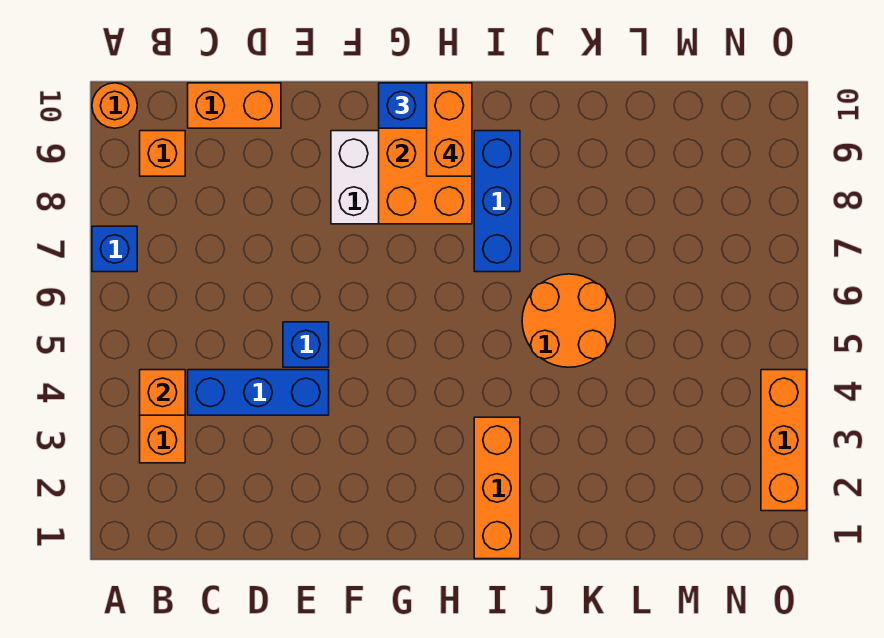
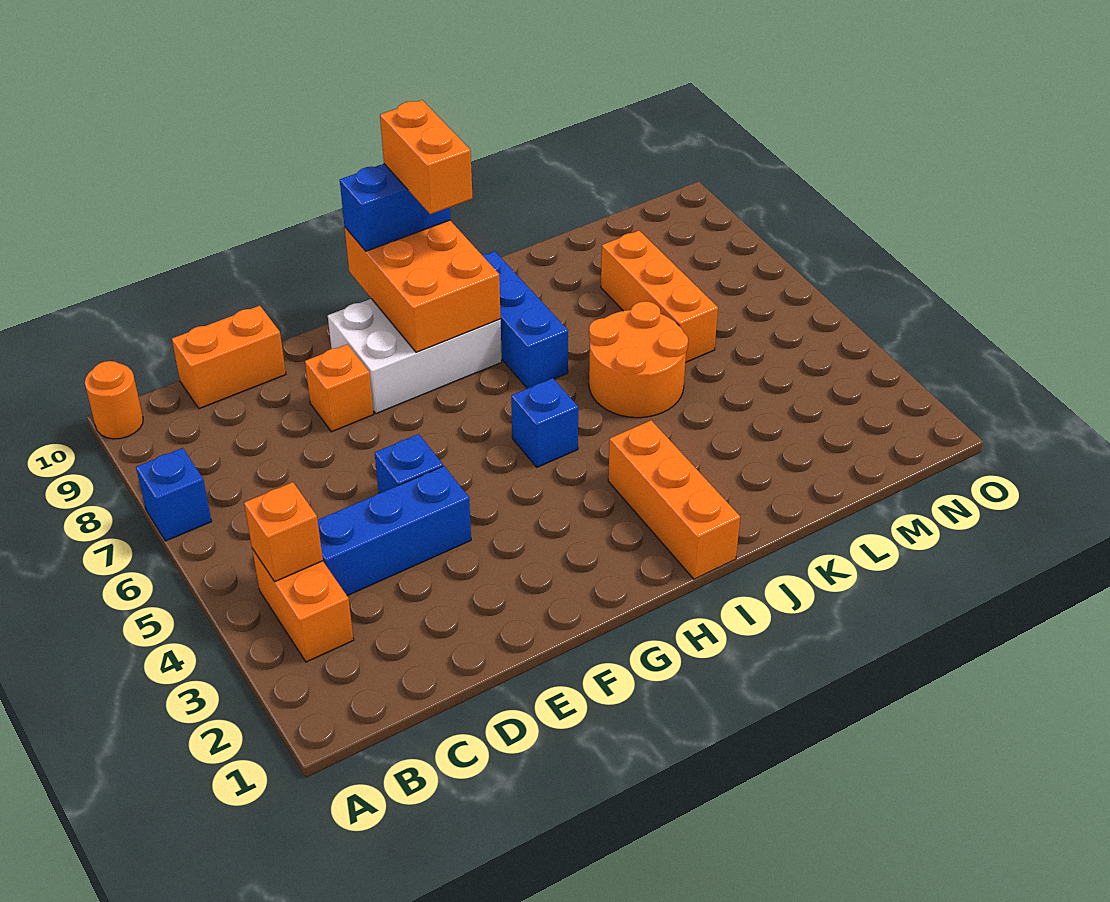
orange 1x1 brick [140,131,185,176] -> orange 1x1 brick moved to [305,344,374,432]
none -> blue 1x1 brick [511,378,578,467]
orange 1x3 brick [761,370,807,511] -> orange 1x3 brick moved to [601,231,718,363]

